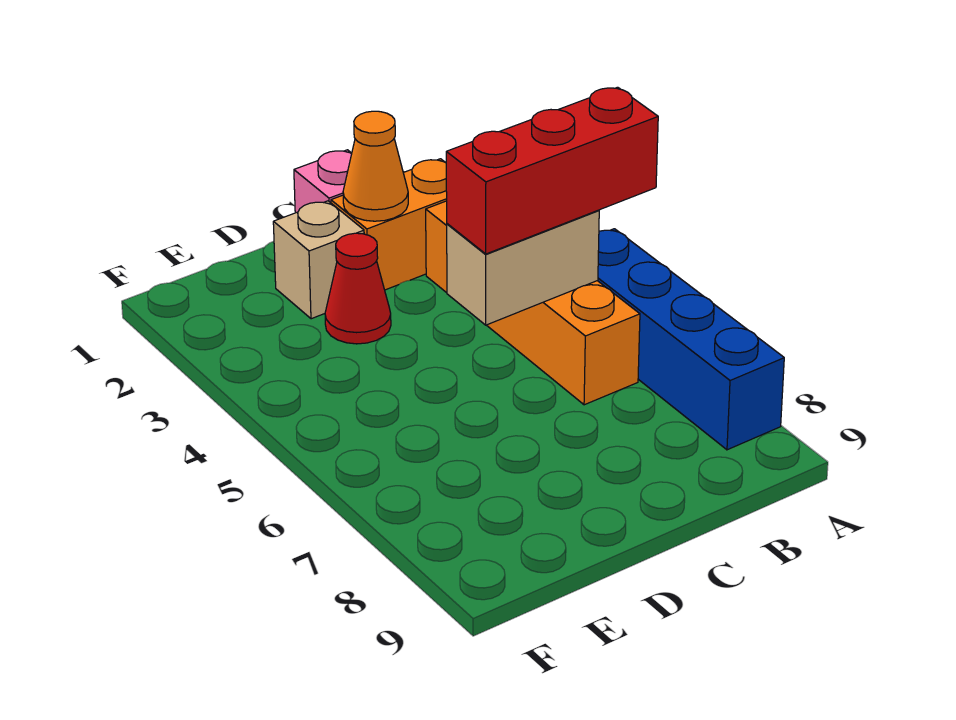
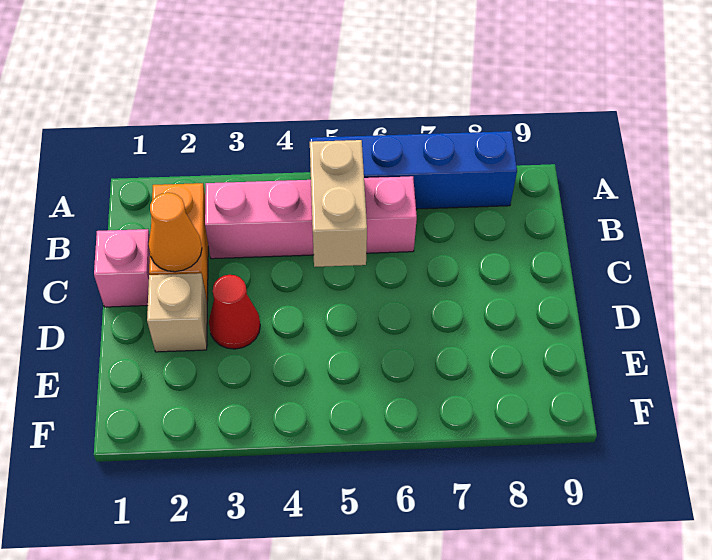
red 1x3 brick [446,87,658,254] -> none
orange 1x4 brick [426,201,640,405] -> pink 1x4 brick [205,176,417,259]

